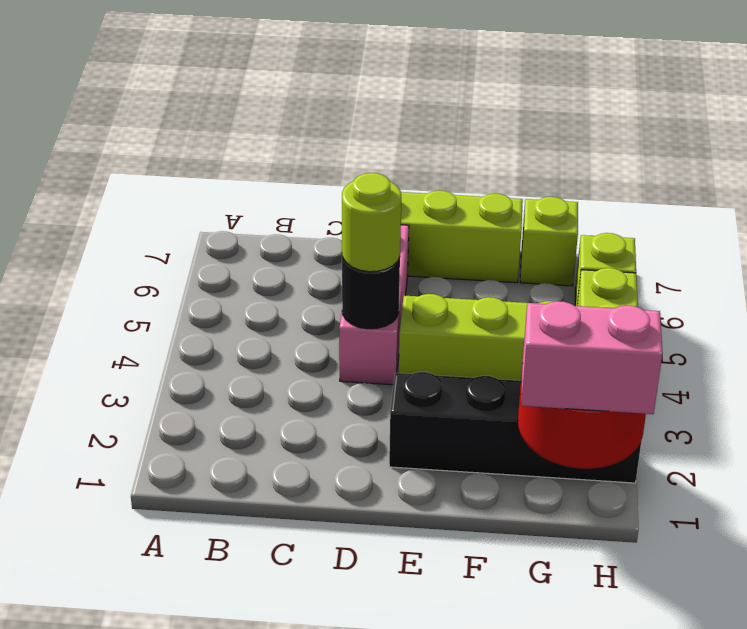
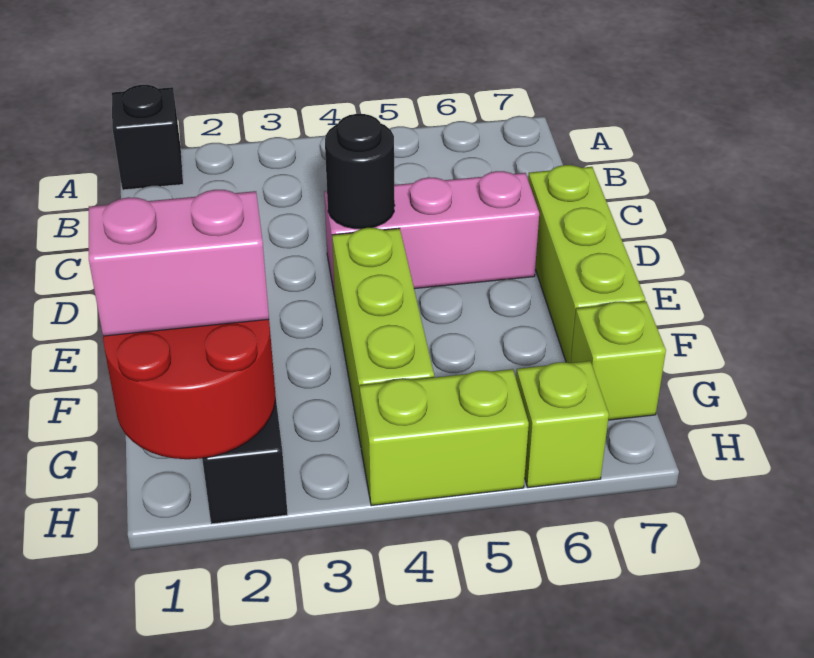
none -> black 1x1 brick [112,85,183,190]
lime 1x1 round brick [342,173,401,272] -> none
pink 1x2 brick [521,301,662,414] -> pink 1x2 brick turned to [89,190,269,336]

